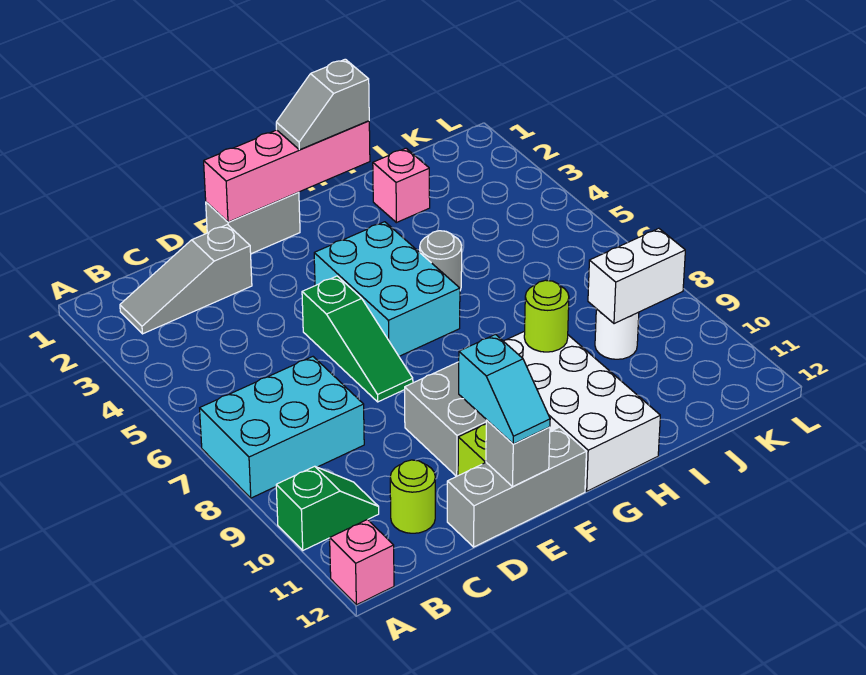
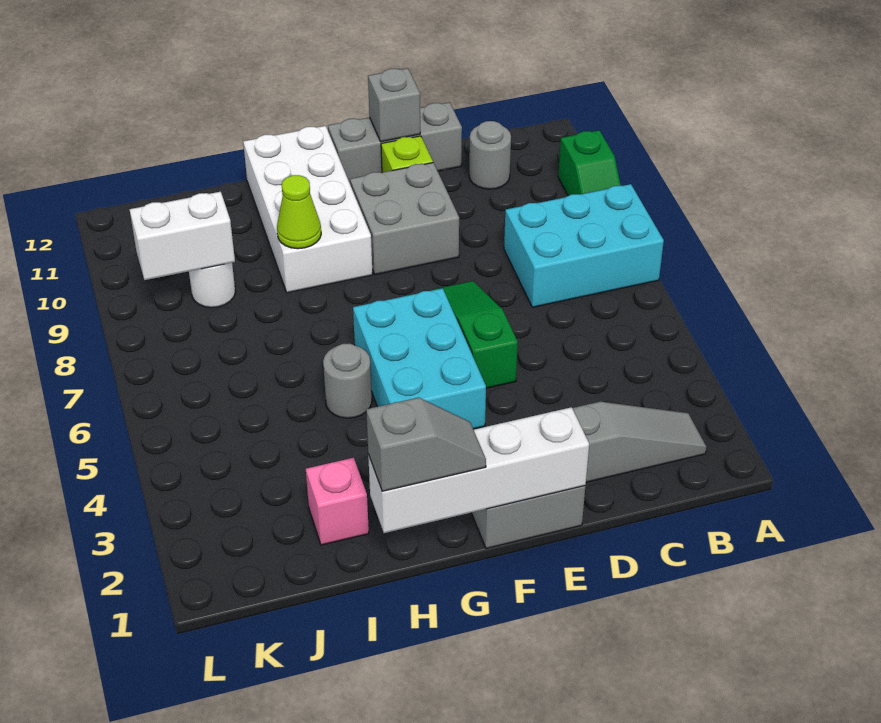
green 1x2 slope [276,466,379,550] -> green 1x2 slope turned to [558,130,621,196]
pink 1x1 brick [330,520,394,605] -> none
lime 1x1 round brick [390,460,435,533] -> grey 1x1 round brick [469,121,511,189]
pink 1x4 brick [204,121,370,222] -> white 1x4 brick [368,407,589,533]
cyan 1x2 slope [459,335,550,444] -> none
lime 1x1 round brick [524,280,569,352] -> lime 1x1 cone [277,175,321,249]

